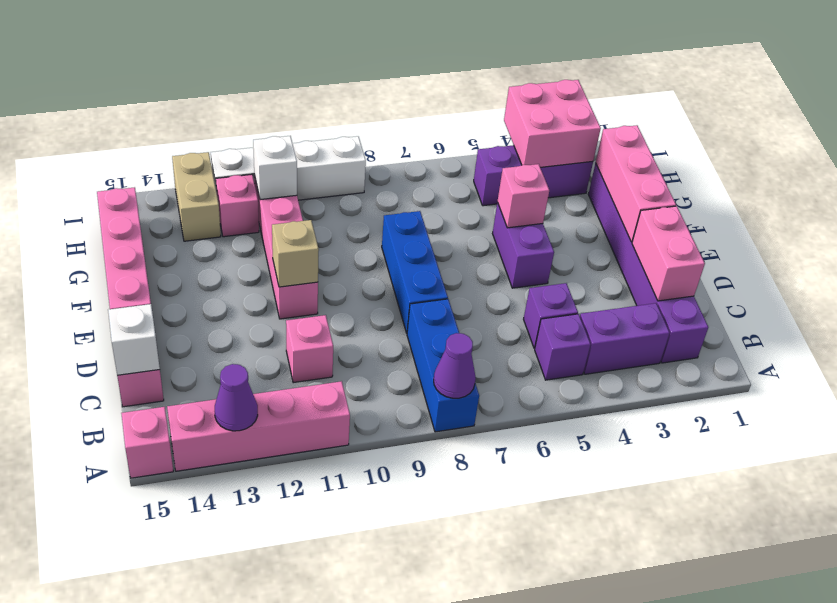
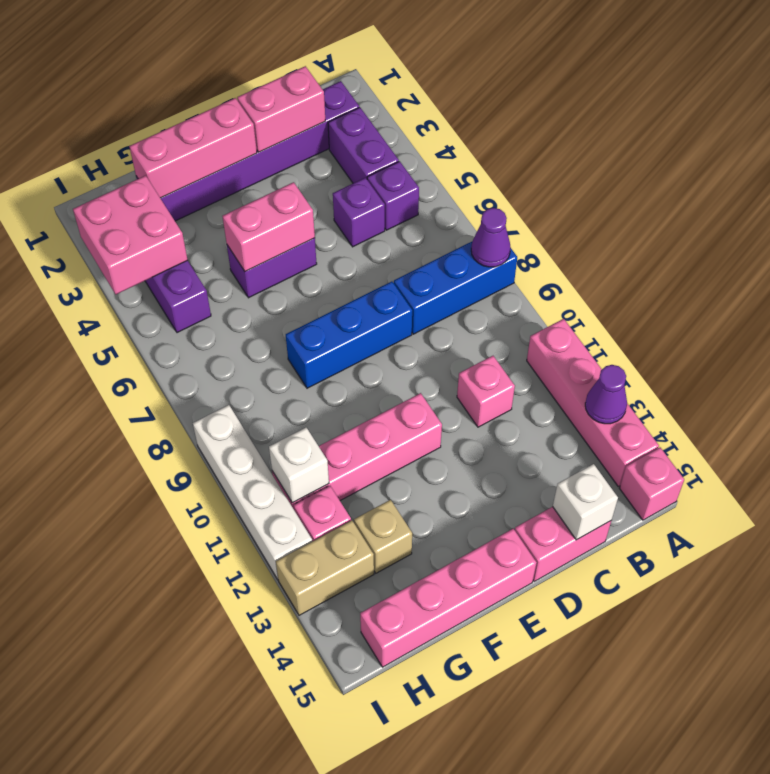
tan 1x1 brick [272,220,319,287] -> tan 1x1 brick moved to [354,500,412,573]
pink 1x1 brick [498,164,549,228] -> pink 1x2 brick [223,182,315,272]

